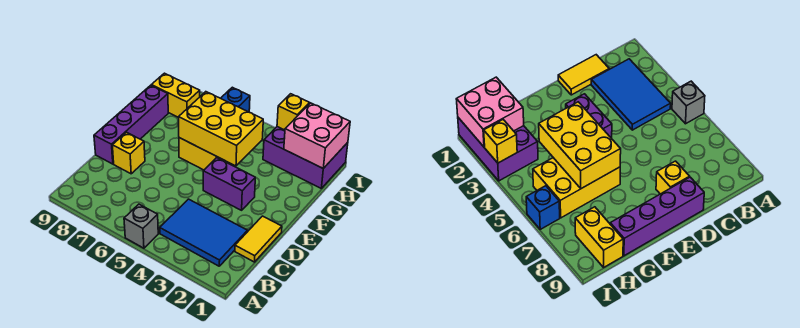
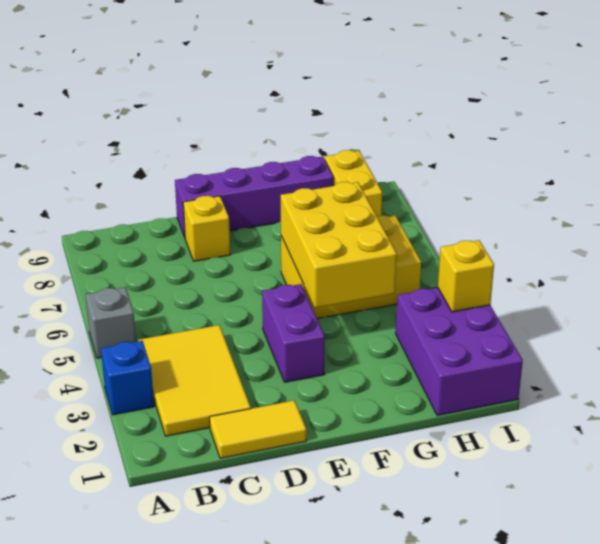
blue 2x3 tile [160,199,247,266] -> yellow 2x3 tile [138,325,251,436]
pink 2x2 brick [284,103,350,168] -> none
blue 1x1 brick [221,87,250,112] -> blue 1x1 brick moved to [101,341,154,415]

